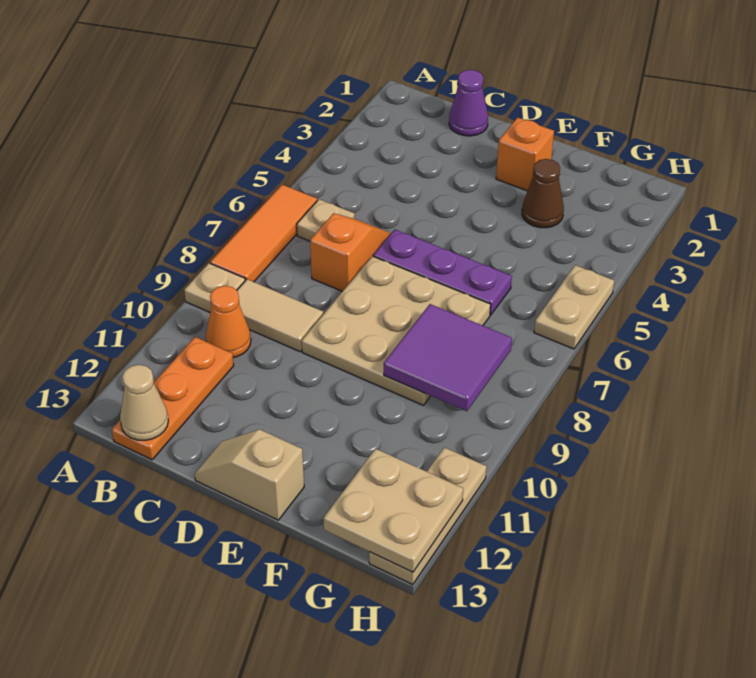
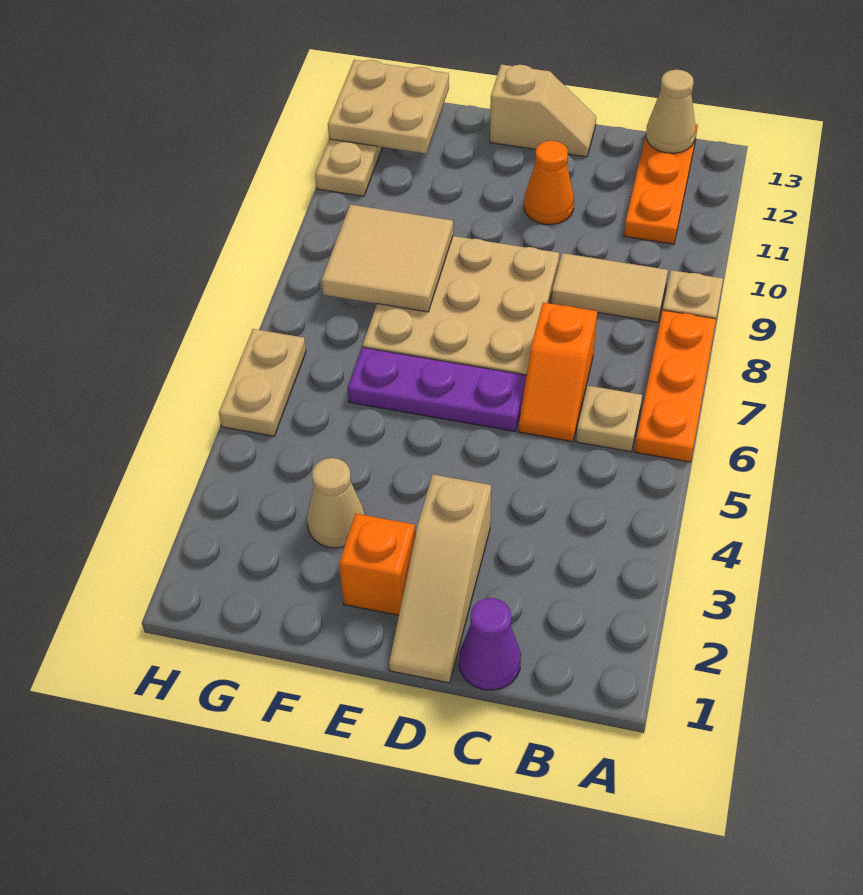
orange 1x3 tile [210,185,317,282] -> orange 1x3 plate [635,310,716,462]
orange 1x1 cone [206,286,251,358] -> orange 1x1 cone moved to [524,141,574,224]
none -> tan 1x3 slope [389,475,491,683]
brown 1x1 cone [522,159,564,228] -> tan 1x1 cone [307,458,365,548]
purple 2x2 tile [384,304,512,411] -> tan 2x2 tile [321,205,453,312]

